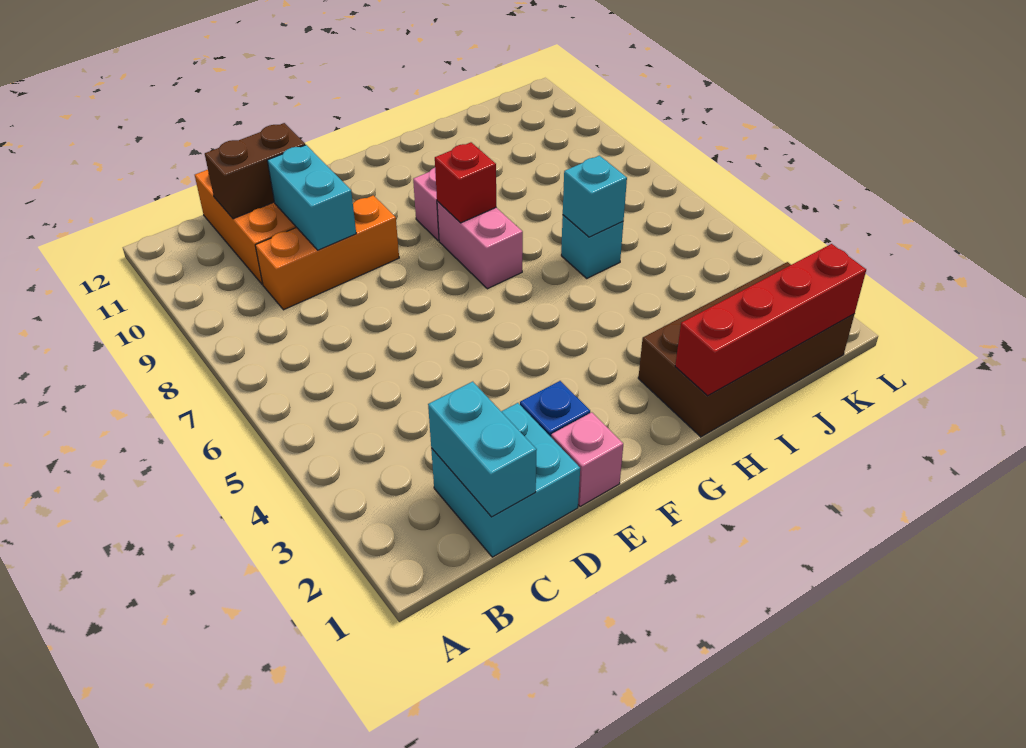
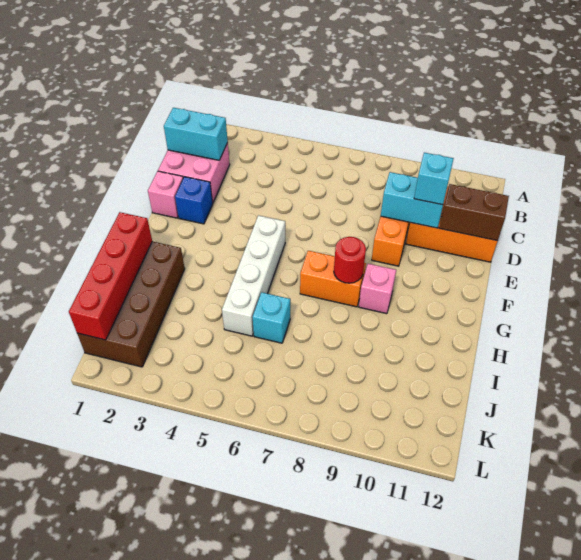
cyan 2x2 brick [431,403,580,557] -> pink 2x2 brick [158,143,230,203]
brown 1x2 brick [205,123,305,219] -> brown 1x2 brick turned to [439,184,509,241]
none -> white 1x4 brick [222,215,285,336]
pink 1x2 brick [437,201,523,289] -> orange 1x2 brick [300,251,366,307]
red 1x1 brick [435,142,496,223] -> red 1x1 round brick [334,237,366,283]
cyan 1x1 brick [563,156,627,237] -> cyan 1x1 brick moved to [414,153,454,205]

